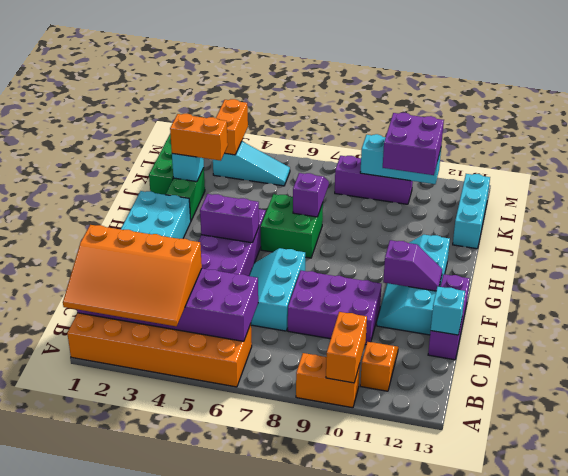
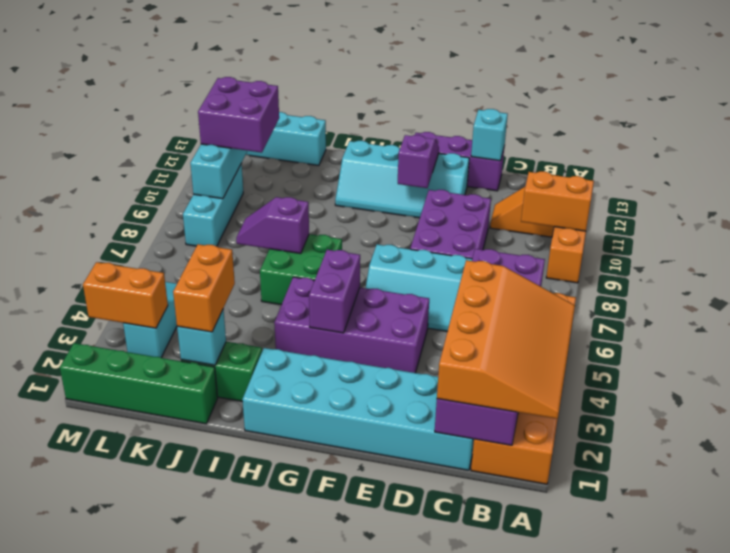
purple 1x3 brick [335,156,413,204] -> cyan 1x3 brick [183,164,243,246]

